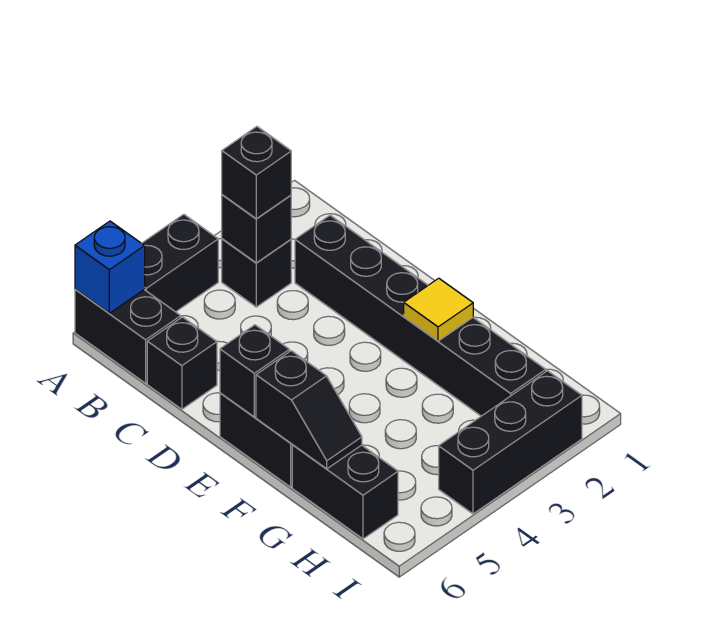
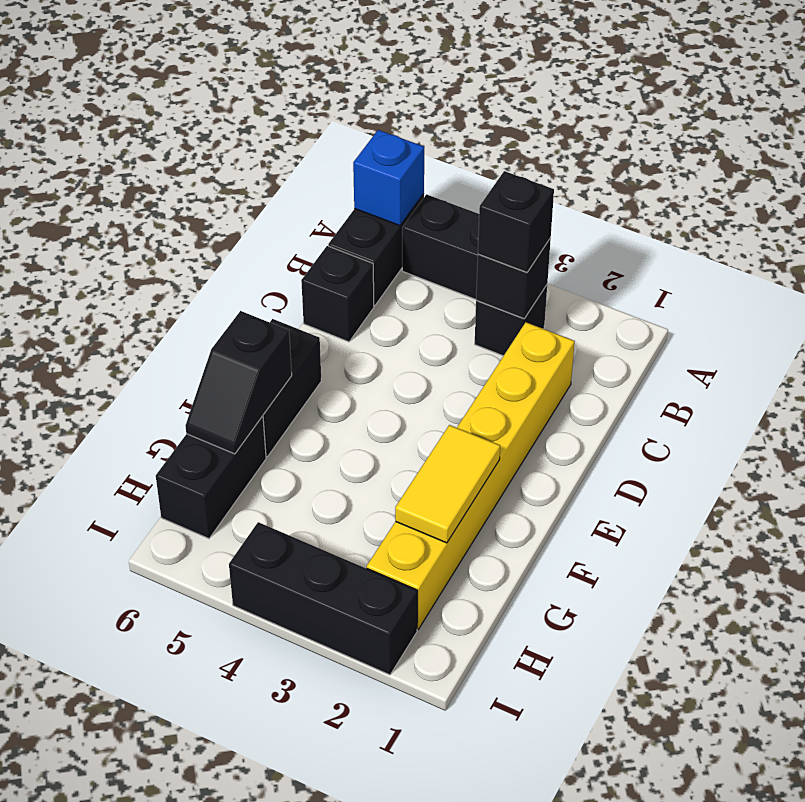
black 1x6 brick [295,215,546,416] -> yellow 1x6 brick [367,322,575,629]
black 1x1 brick [220,325,289,417] -> none
yellow 1x1 tile [404,278,473,341] -> yellow 1x2 tile [395,425,500,543]

